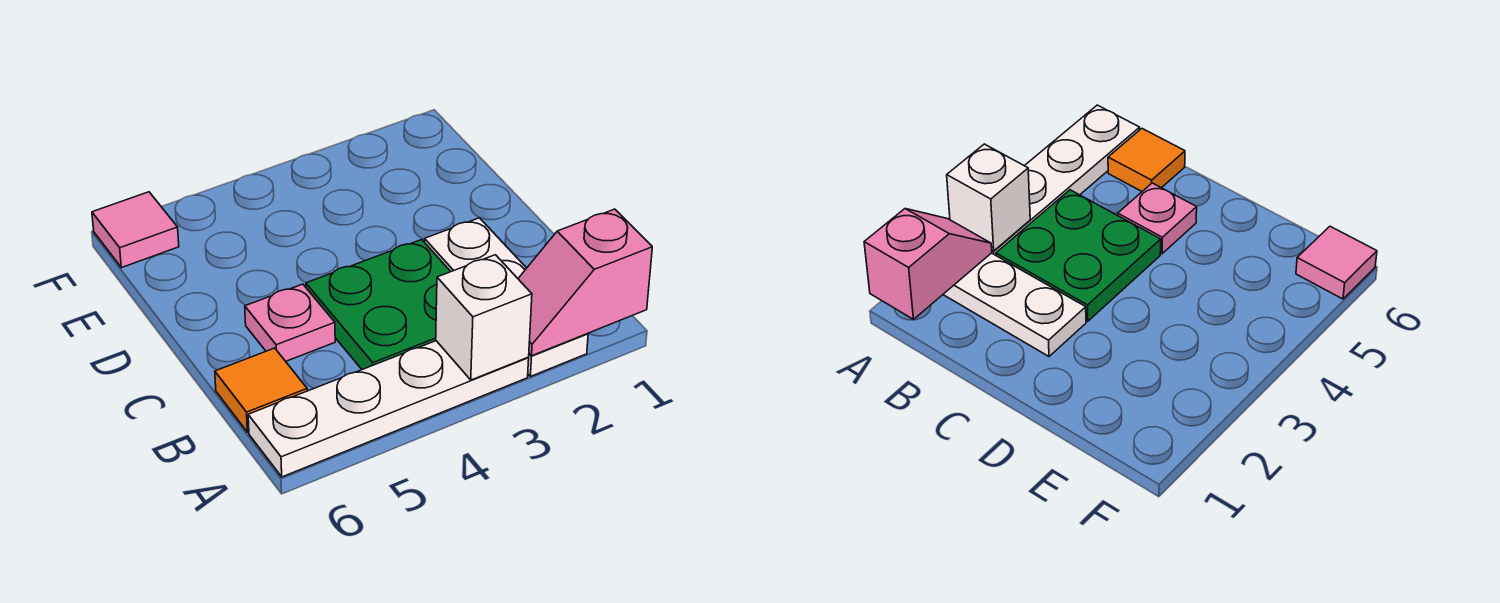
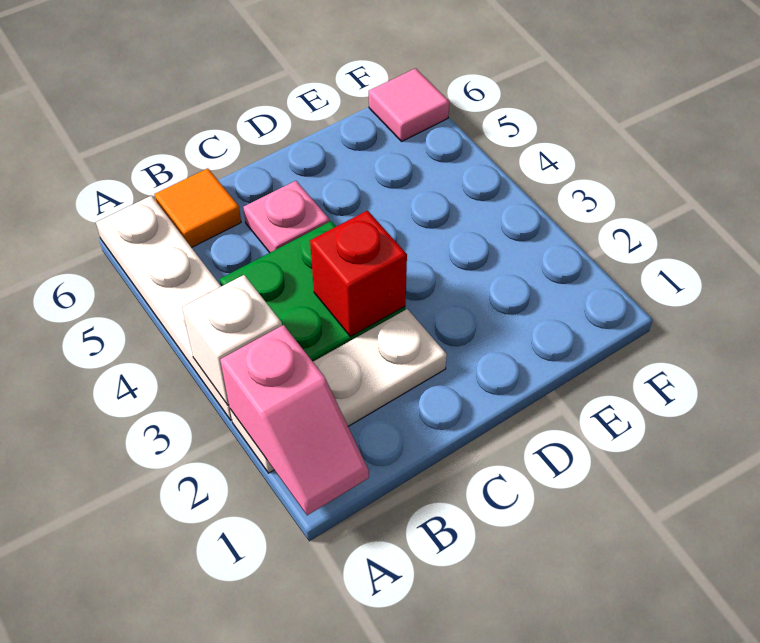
pink 1x2 slope [518,209,652,356] -> pink 1x2 slope turned to [220,325,369,515]
none -> red 1x1 brick [310,211,407,337]

